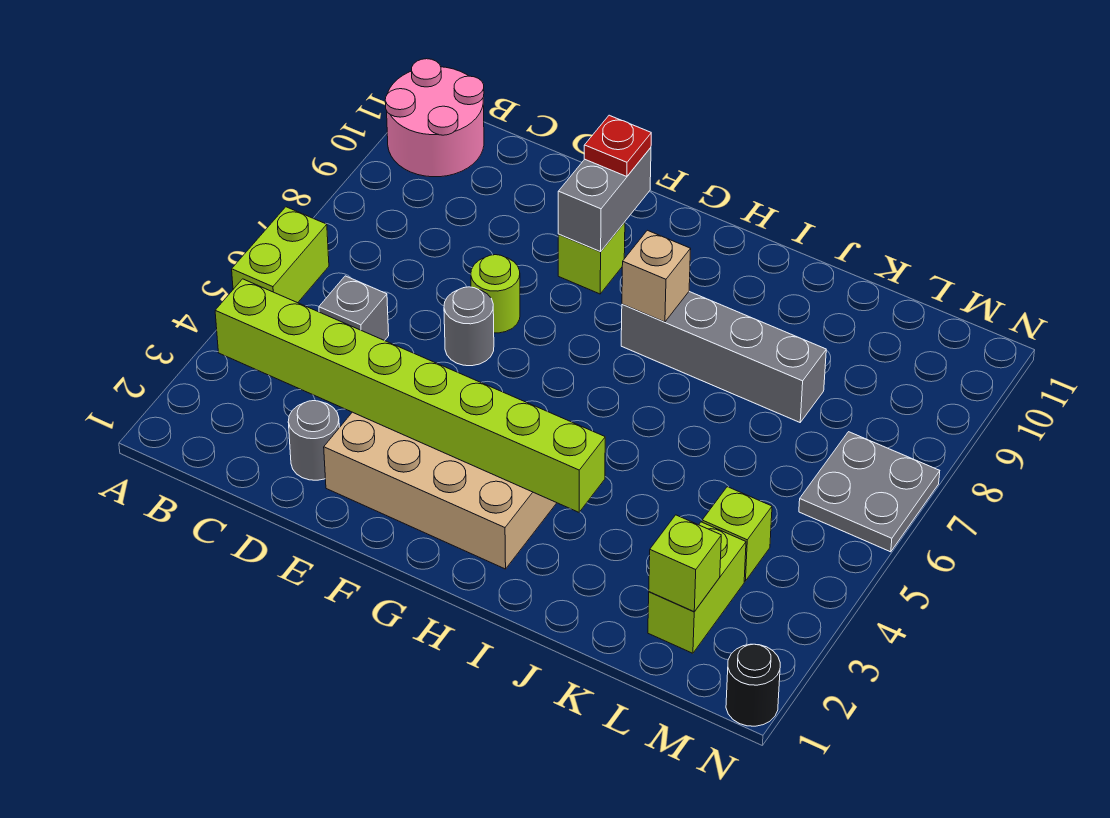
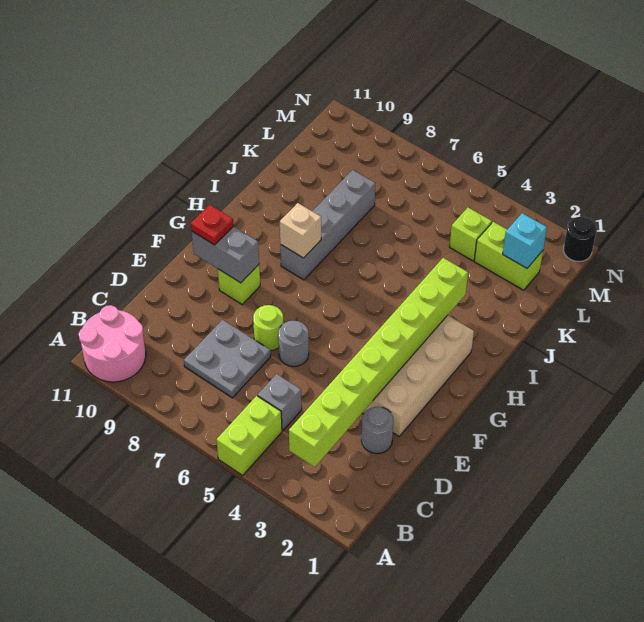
lime 1x2 brick [232,207,329,303] -> lime 1x2 brick turned to [217,396,282,475]
lime 1x1 brick [649,515,721,612] -> cyan 1x1 brick [503,213,547,268]
grey 2x2 plate [799,432,940,552] -> grey 2x2 plate moved to [184,320,271,398]

